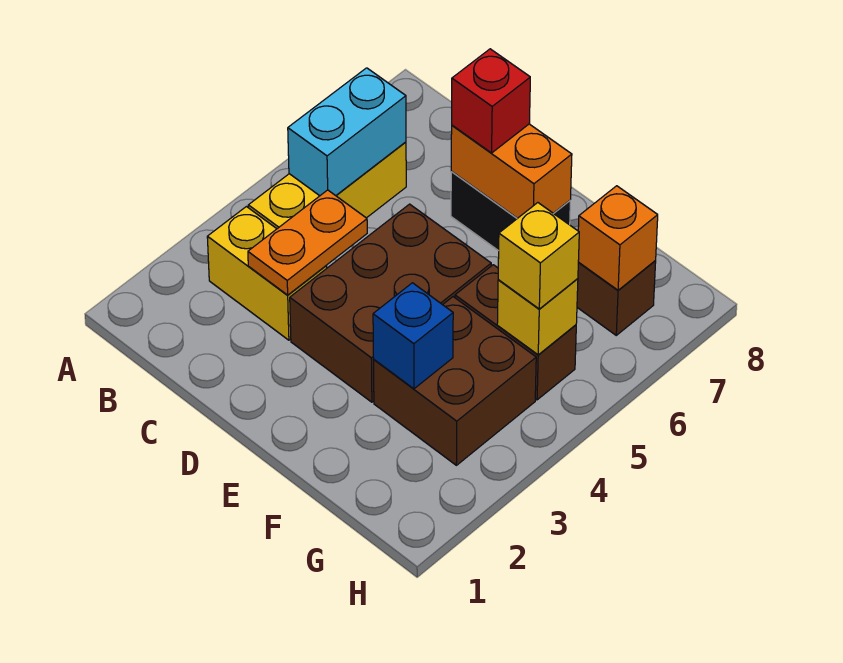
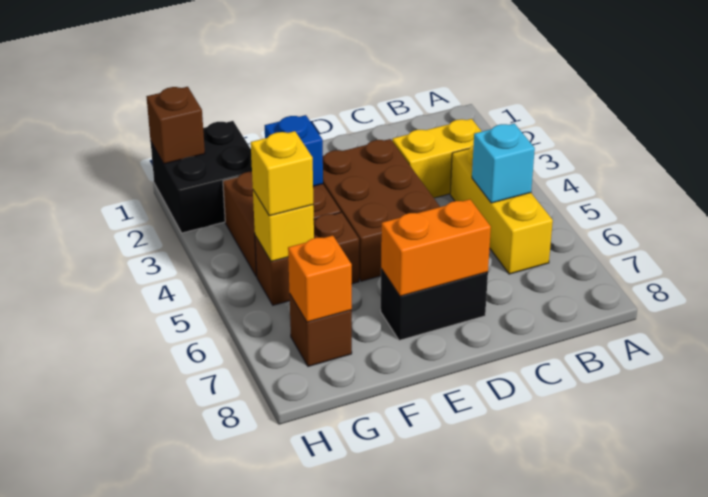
cyan 1x2 brick [288,68,406,196] -> cyan 1x1 brick [472,124,535,203]
orange 1x2 plate [248,190,367,295] -> none
red 1x1 brick [452,49,530,153] -> none
none -> black 2x2 brick [151,121,252,233]
none -> brown 1x1 brick [146,87,205,164]

